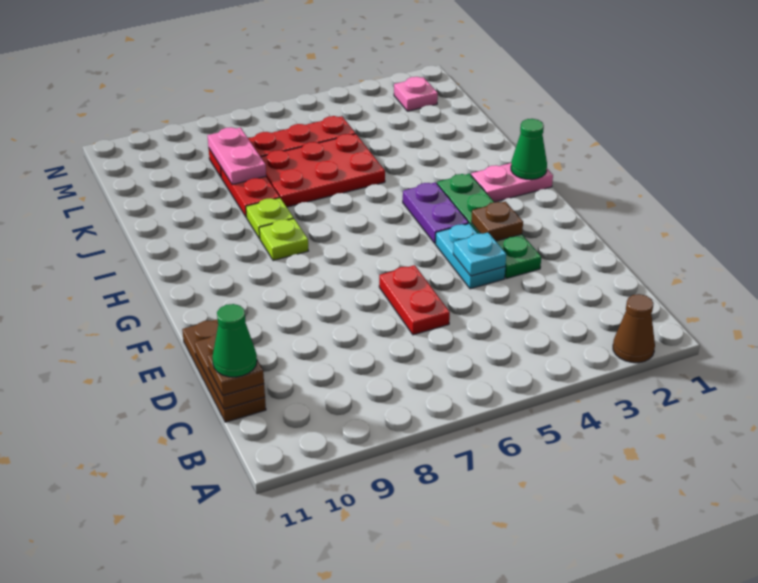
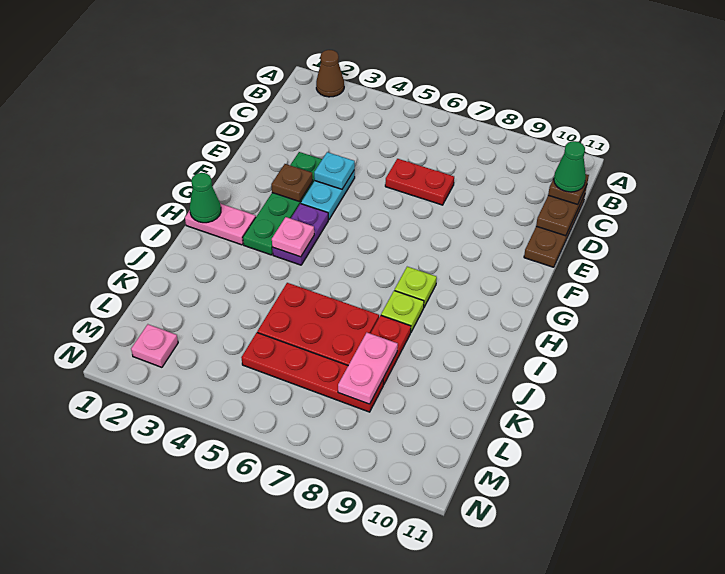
red 1x2 plate [379,265,450,335] -> red 1x2 plate turned to [385,159,454,205]
none -> pink 1x1 plate [272,217,314,257]

